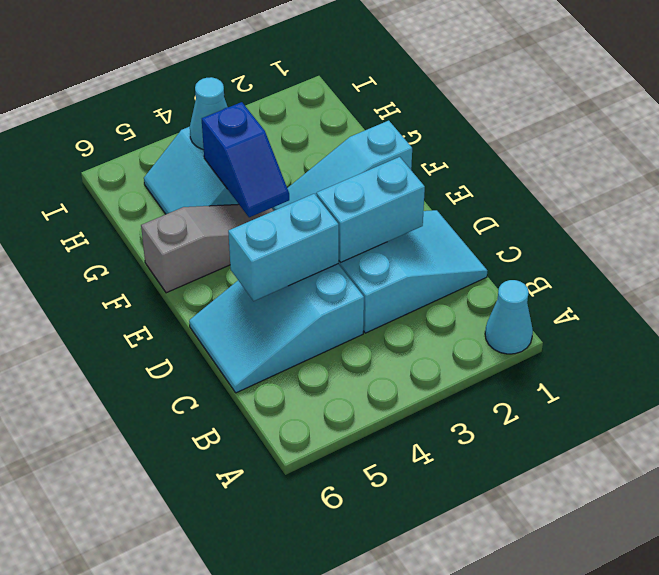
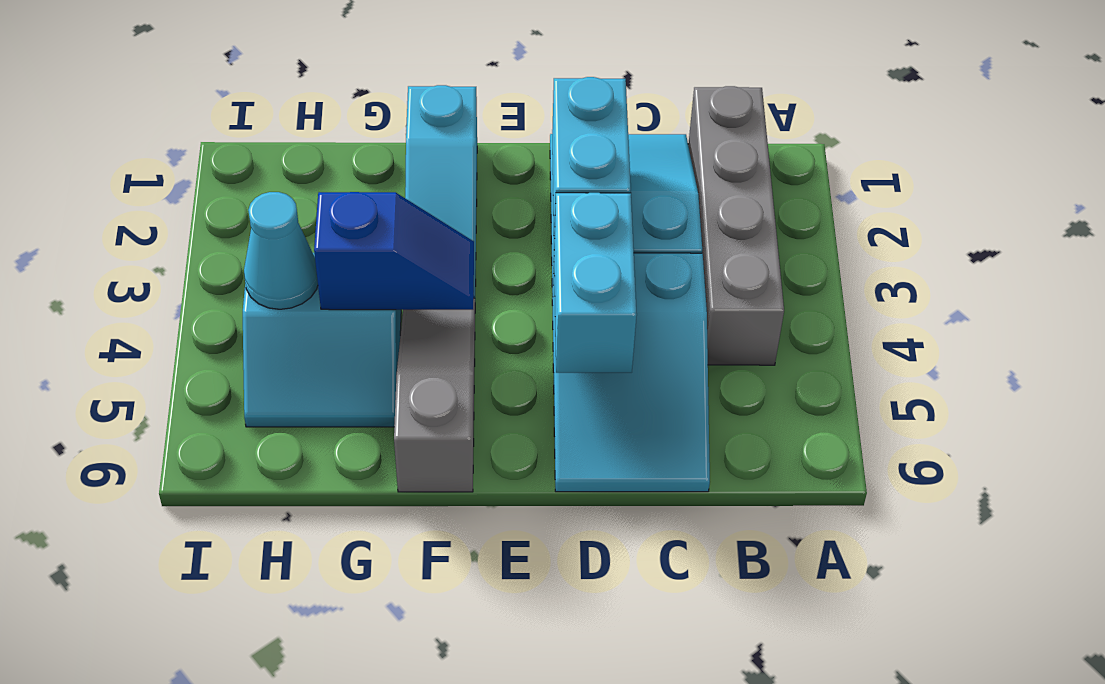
cyan 1x1 cone [485,280,533,354] -> none
none -> grey 1x4 brick [688,86,784,365]

